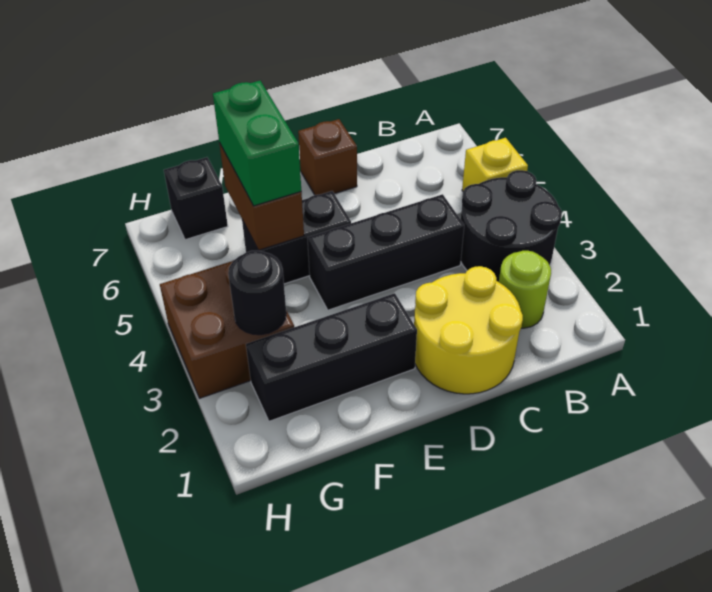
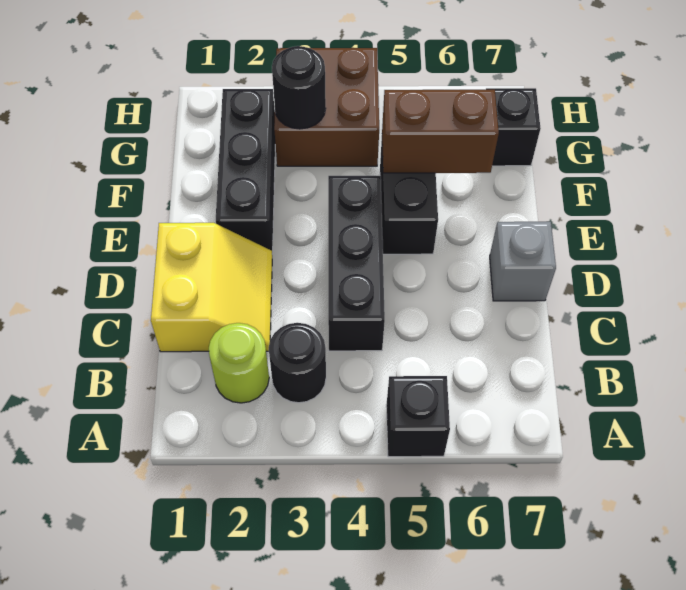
black 2x2 round brick [461,170,562,282] -> black 1x1 round brick [269,323,326,403]
yellow 1x1 brick [462,138,528,191] -> black 1x1 brick [386,376,450,457]
yellow 2x2 round brick [414,266,523,394] -> yellow 2x2 slope [151,223,272,352]
brown 1x1 brick [298,119,357,195] -> grey 1x1 brick [490,222,556,301]
green 1x2 brick [213,81,301,206] -> none

